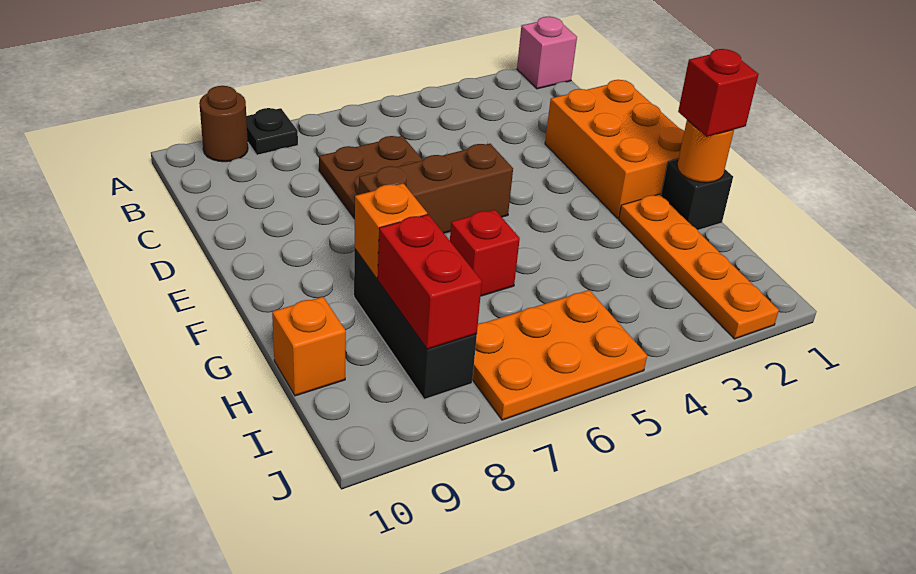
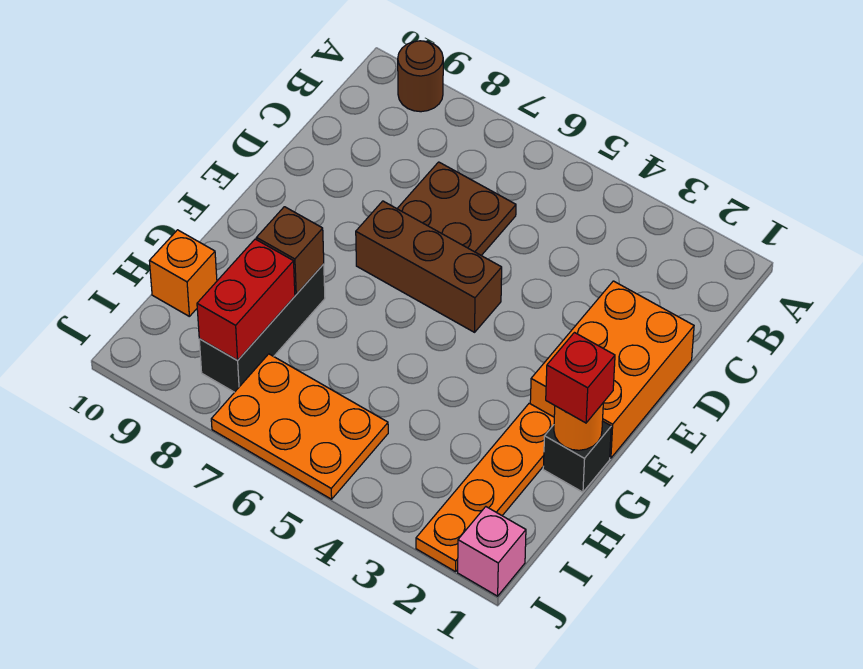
pink 1x1 brick [517,17,577,89] -> pink 1x1 brick moved to [458,507,526,596]
black 1x1 plate [246,108,298,155] -> none
red 1x1 brick [450,210,520,296] -> none
orange 1x1 brick [354,183,427,278] -> brown 1x1 brick [257,207,324,294]

